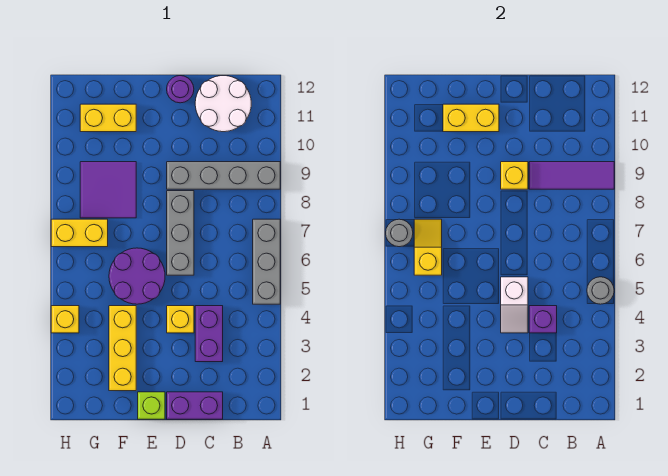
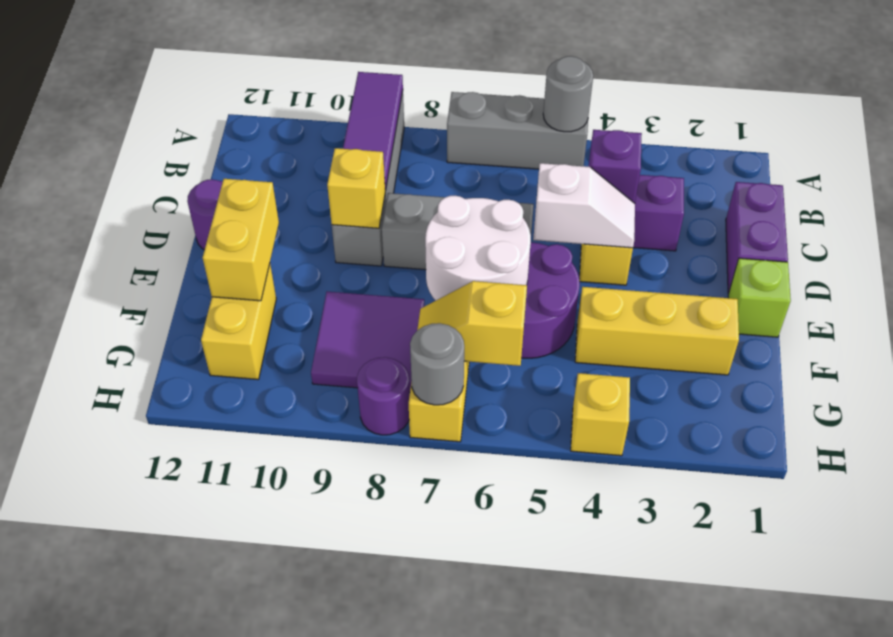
white 2x2 round brick [195,76,251,132] -> white 2x2 round brick moved to [425,196,531,301]
none -> purple 1x1 round brick [357,357,410,435]

